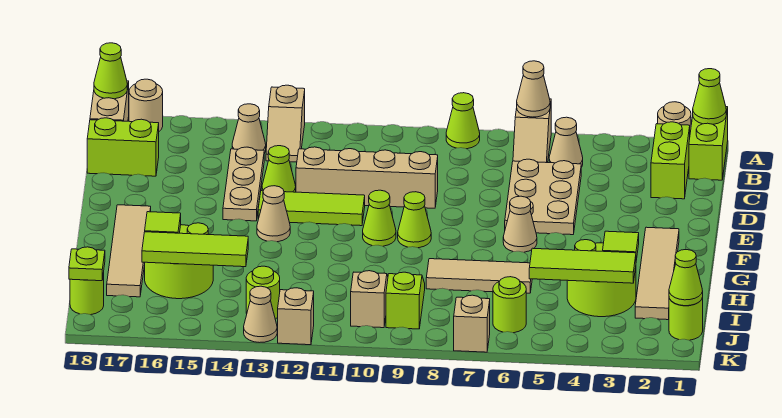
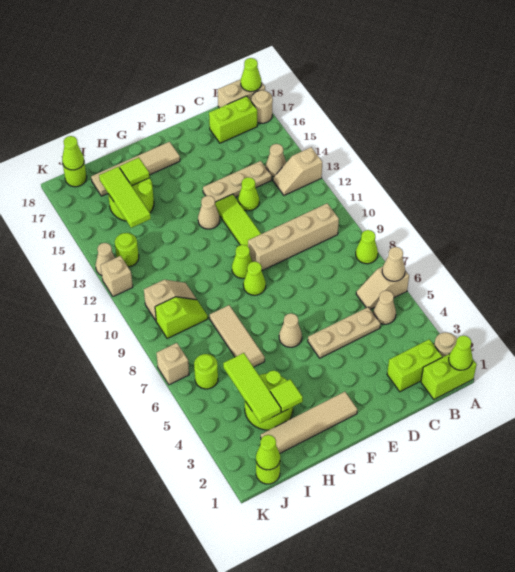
tan 2x3 plate [505,159,581,235] -> tan 1x3 plate [308,307,380,358]
lime 1x2 brick [87,118,159,176] -> lime 1x2 brick turned to [209,96,257,143]
tan 1x4 brick [296,147,438,208] -> tan 1x4 brick turned to [248,203,339,271]
lime 1x1 plate [69,247,105,281] -> lime 1x1 cone [62,136,84,170]

